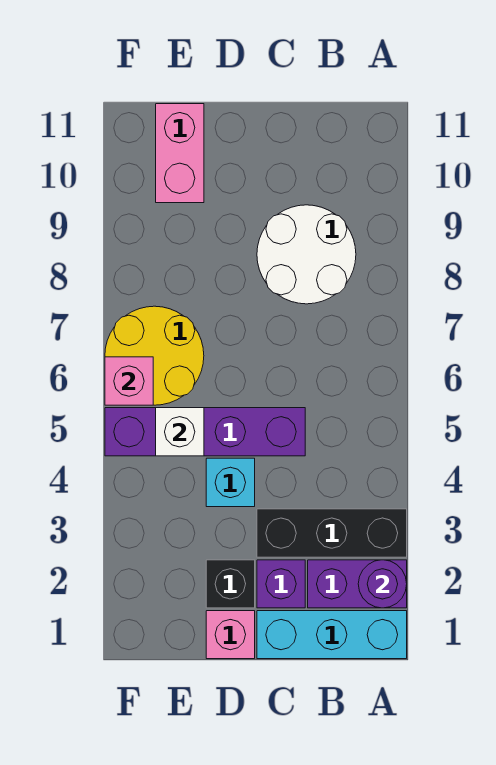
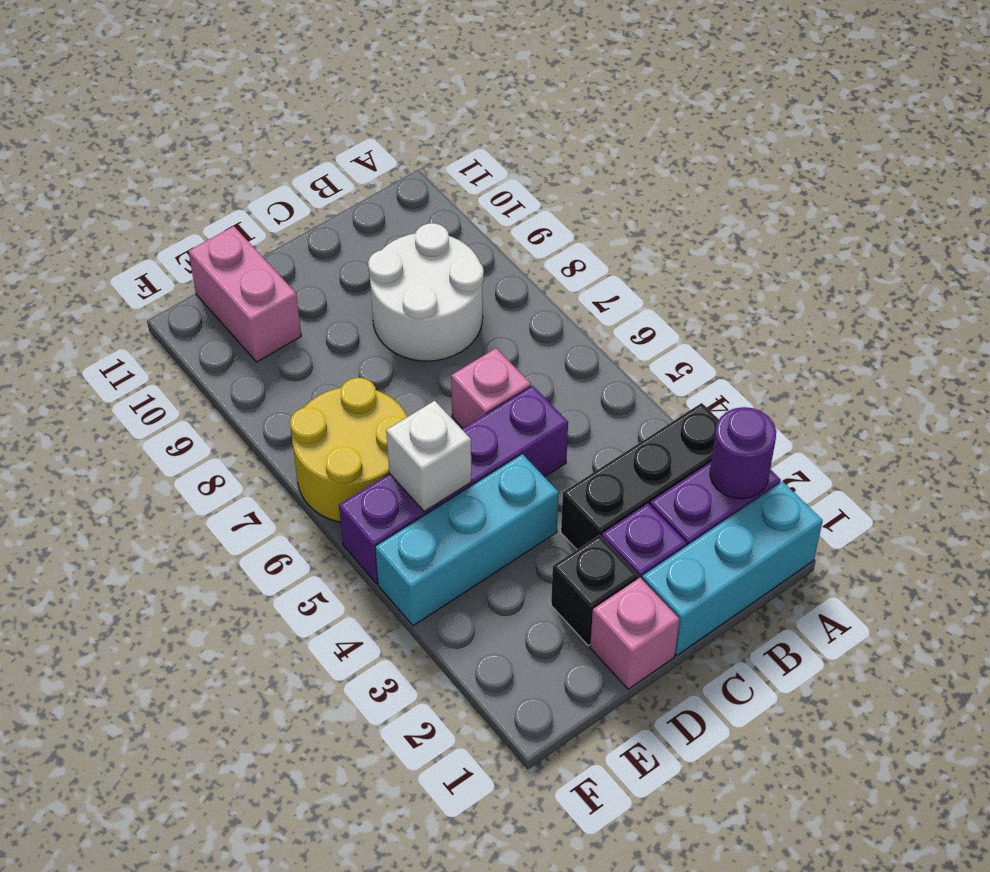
cyan 1x1 brick [206,458,255,507] -> cyan 1x3 brick [375,454,559,626]
pink 1x1 brick [105,357,153,405] -> pink 1x1 brick moved to [451,348,531,428]

